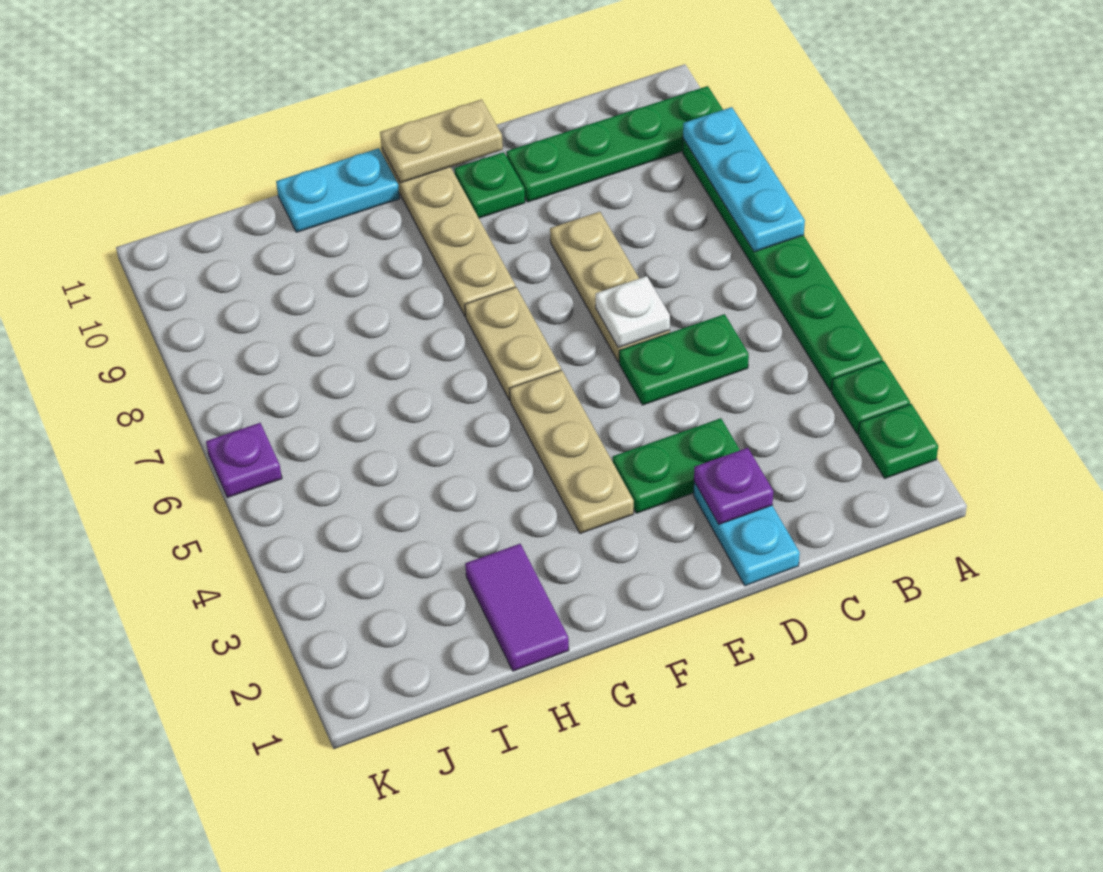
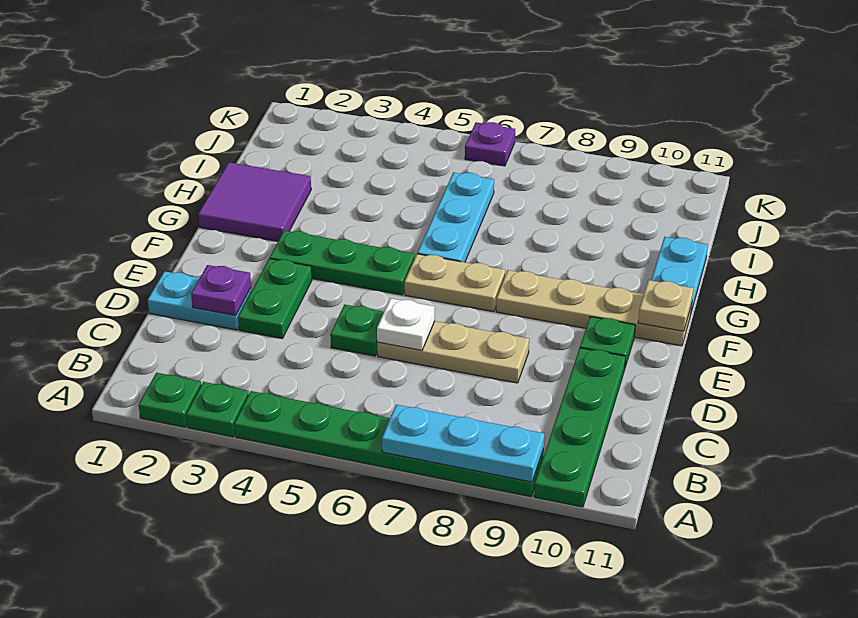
green 1x2 plate [619,314,749,405] -> green 1x1 plate [330,305,384,356]
tan 1x2 plate [380,99,503,183] -> tan 1x1 plate [638,280,693,331]
tan 1x3 plate [510,370,634,533] -> green 1x3 plate [270,230,415,295]
none -> cyan 1x3 plate [417,172,494,262]
purple 1x2 tile [465,544,569,671] -> purple 2x2 tile [198,162,311,241]

